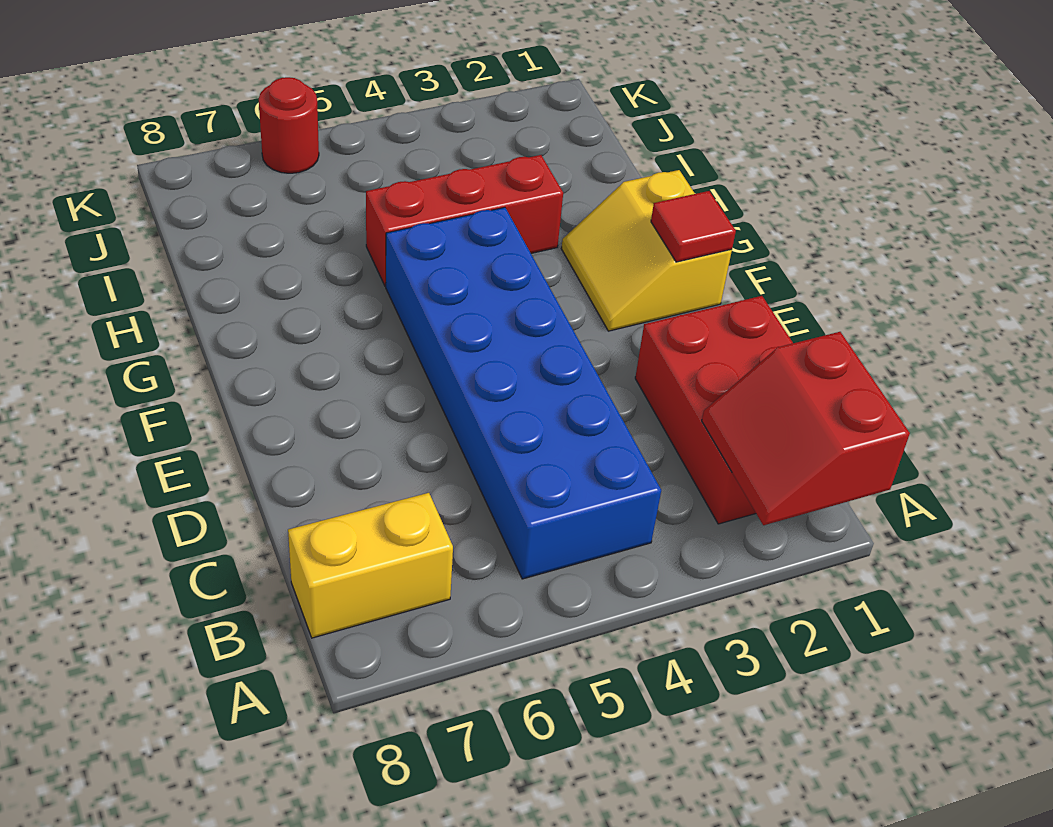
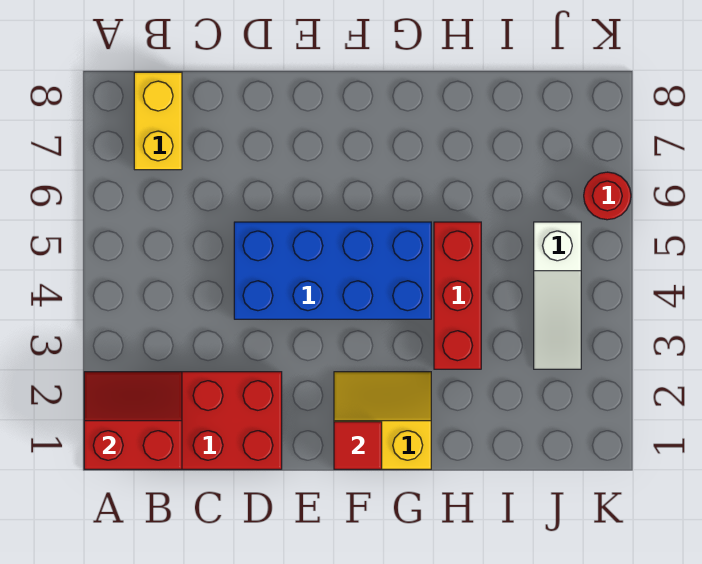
blue 2x6 brick [386,207,661,579] -> blue 2x4 brick [234,222,431,319]
none -> white 1x3 slope [534,222,581,369]

